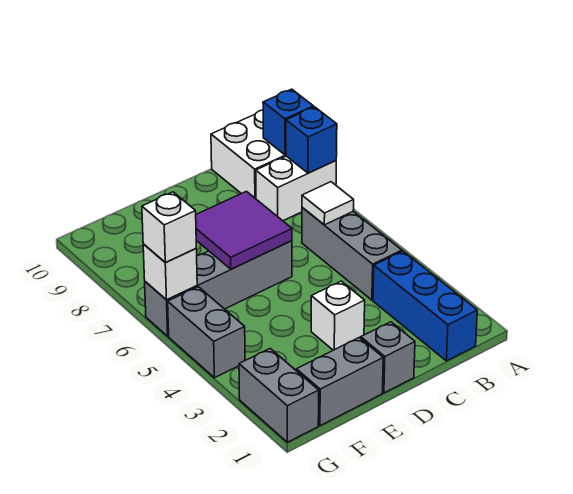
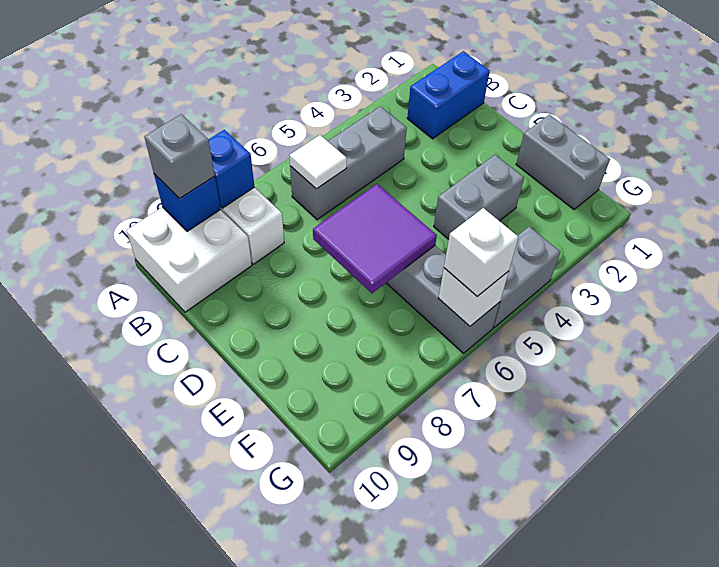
blue 1x3 brick [373,251,477,361] -> blue 1x2 brick [407,51,490,139]
grey 1x1 brick [361,322,415,393] -> grey 1x1 brick moved to [144,114,215,199]
white 1x1 brick [311,281,365,350] -> none
grey 1x2 brick [239,349,319,442] -> grey 1x2 brick moved to [434,155,524,239]

